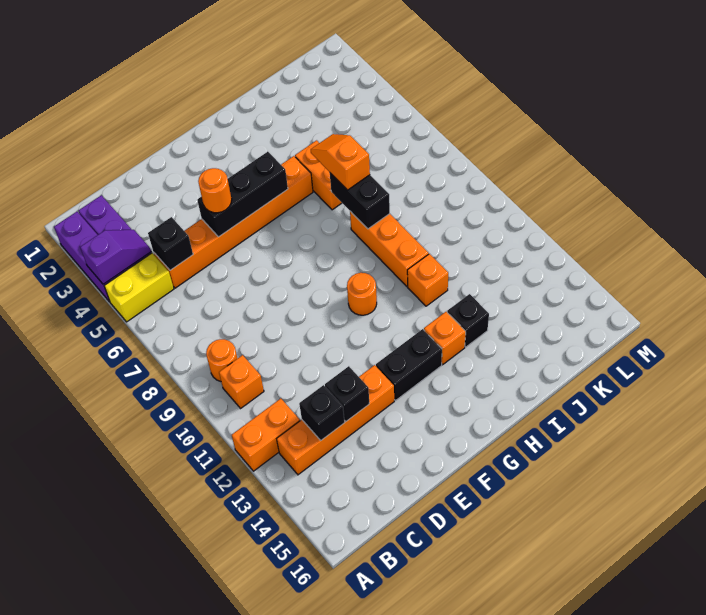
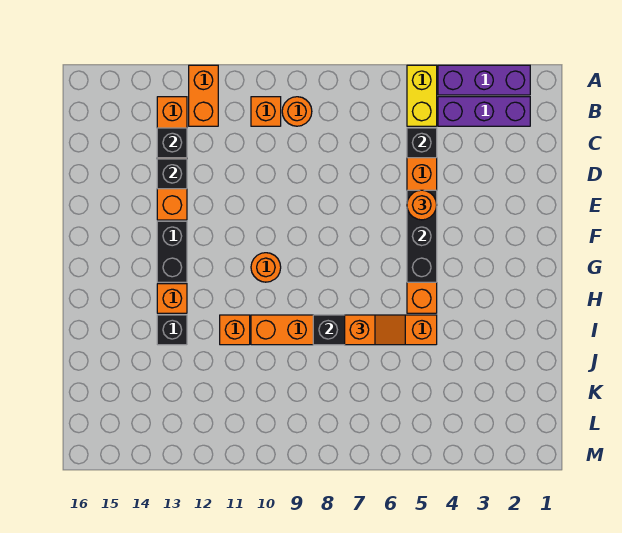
purple 1x2 slope [80,230,151,284] -> none

